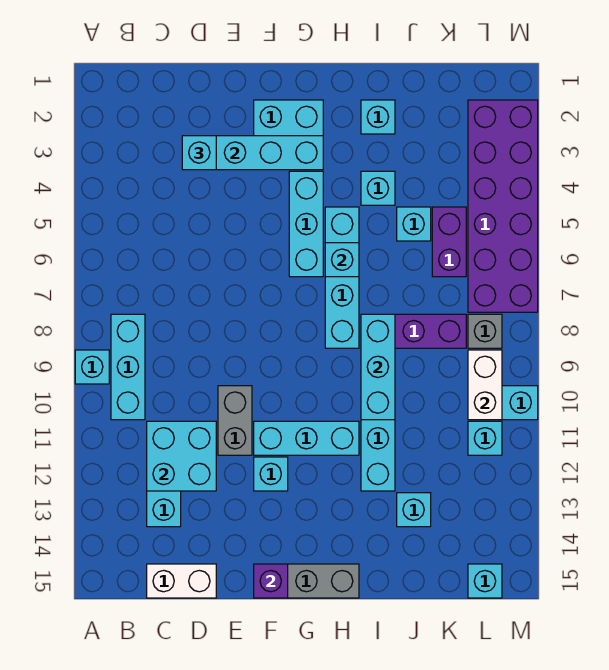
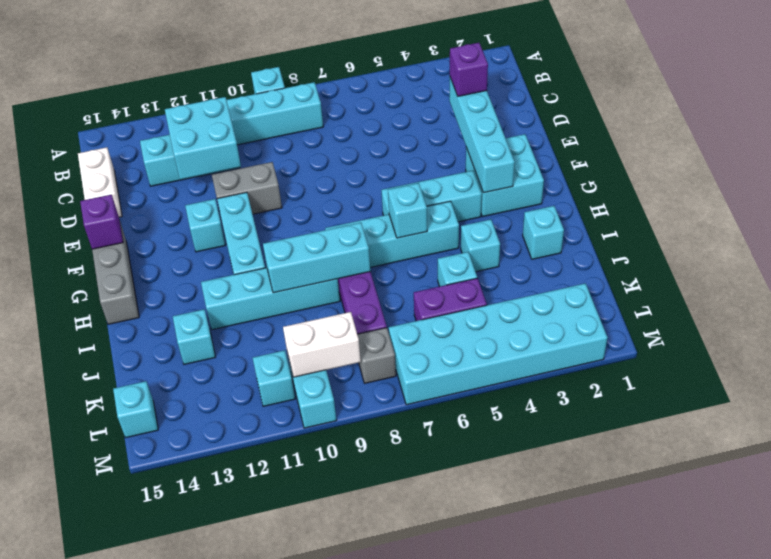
cyan 1x1 brick [182,136,216,170] -> purple 1x1 brick [450,43,488,96]
purple 2x6 brick [468,100,538,312] -> cyan 2x6 brick [389,283,608,405]

